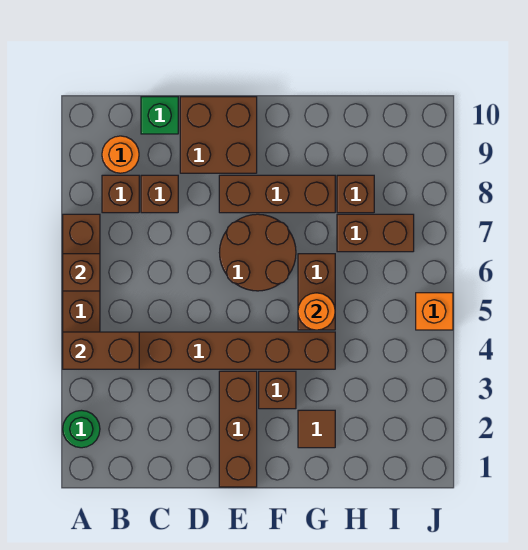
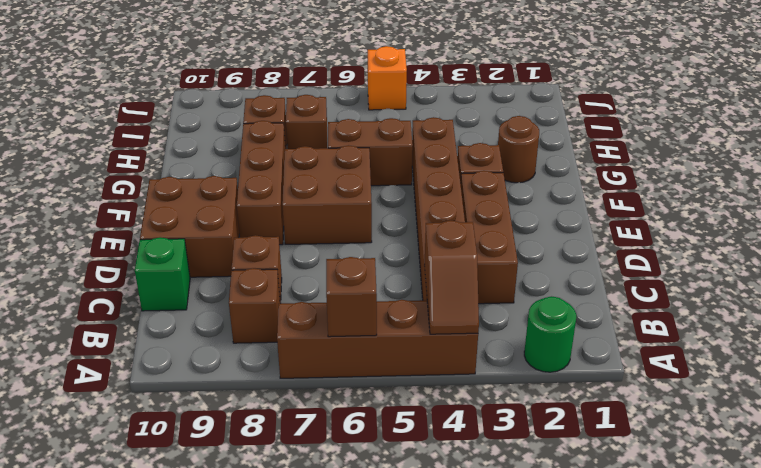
brown 1x2 brick [63,332,139,369] -> brown 1x2 slope [424,220,479,334]
orange 1x1 round brick [102,136,139,173] -> none
brown 1x3 brick [219,371,257,487] -> brown 1x3 brick turned to [461,171,518,304]
brown 2x2 round brick [219,214,296,291] -> brown 2x2 brick [282,145,372,244]
brown 1x1 tile [298,410,335,448] -> brown 1x1 round brick [498,116,539,183]
orange 1x1 round brick [298,293,335,330] -> none
brown 1x2 brick [337,214,414,252] -> brown 1x1 brick [286,95,327,149]

